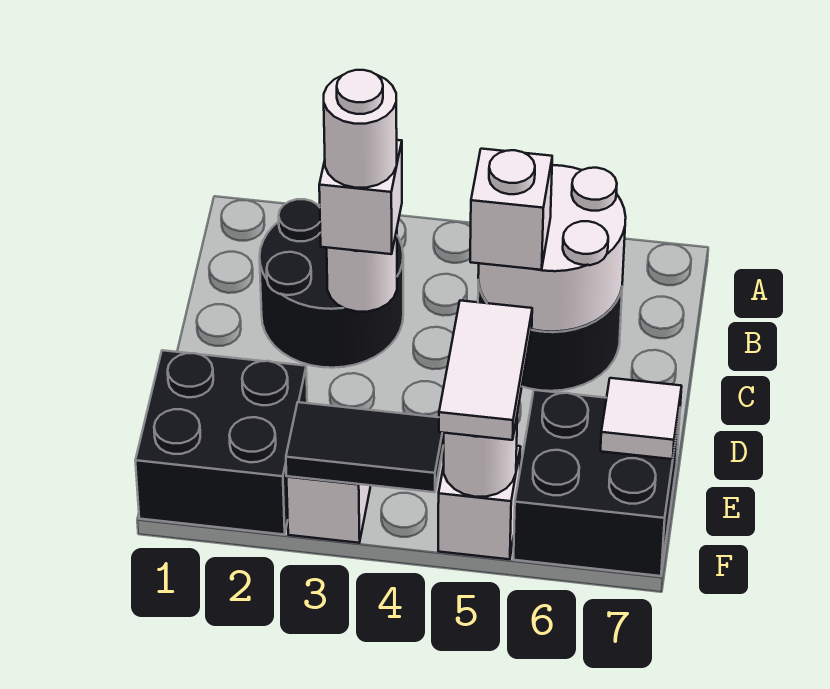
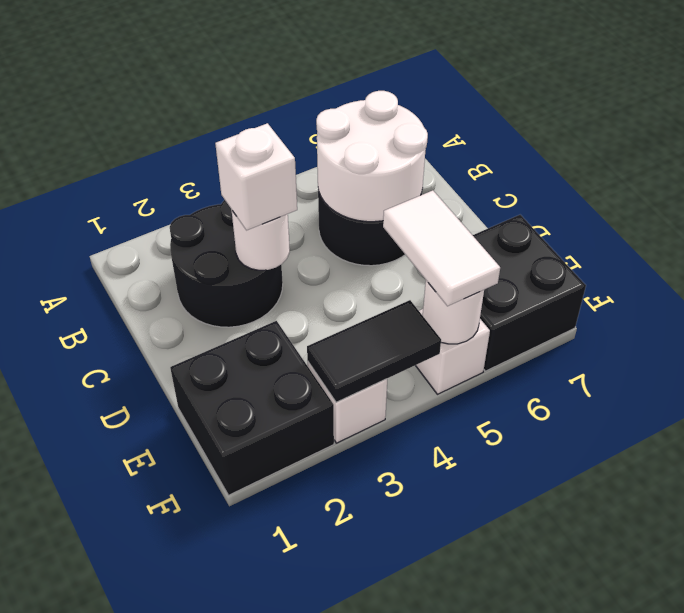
white 1x1 round brick [324,70,397,188] -> none
white 1x1 brick [470,149,552,270] -> none
white 1x1 tile [601,378,682,459] -> none

